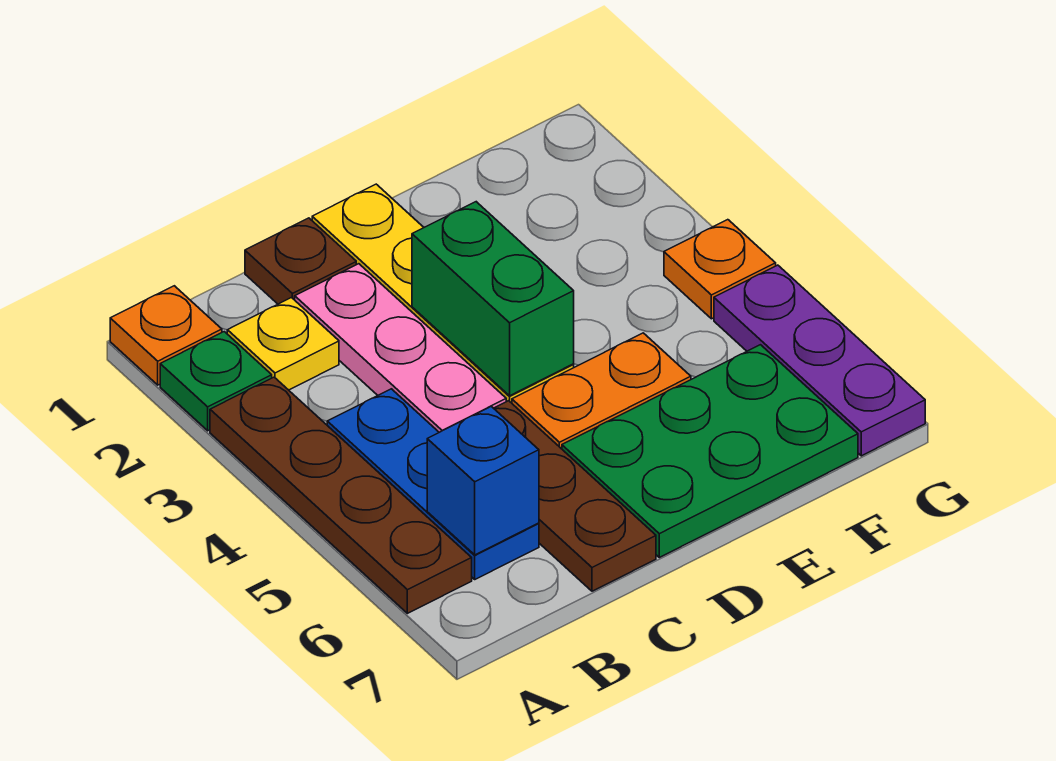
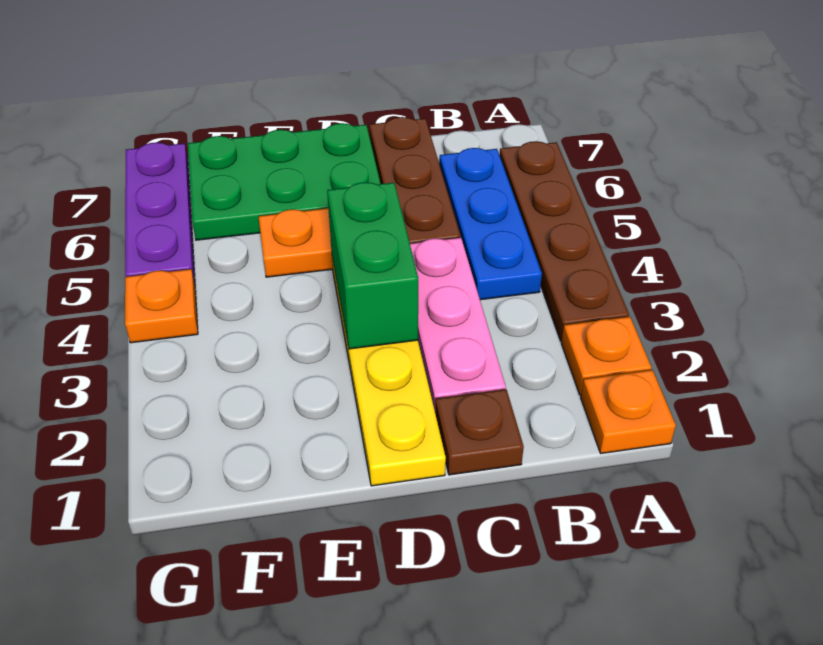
green 1x1 plate [160,332,272,431] -> orange 1x1 plate [561,317,651,395]
yellow 1x1 plate [227,298,339,390] -> none
blue 1x1 brick [427,406,539,555] -> none

